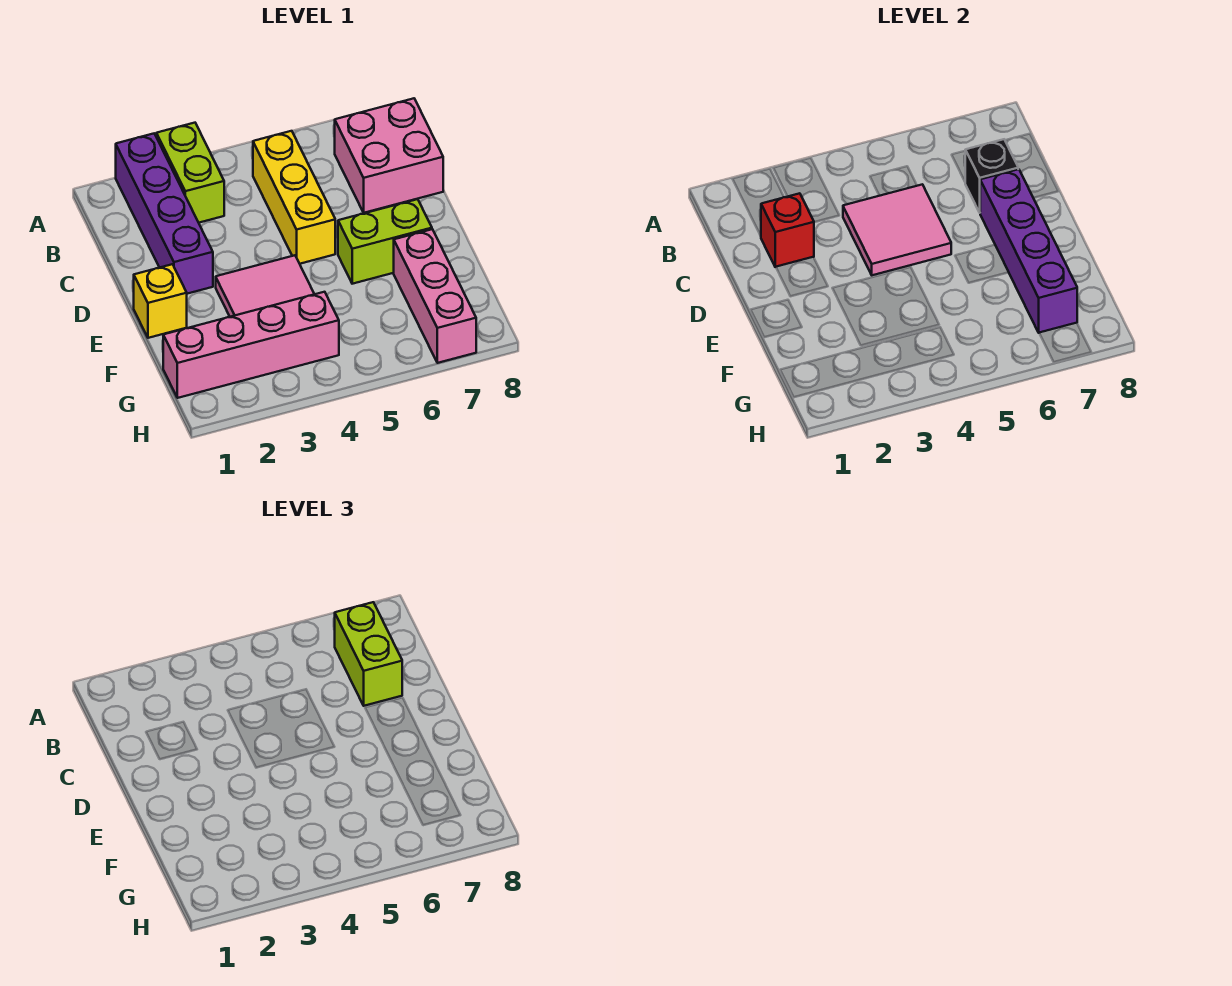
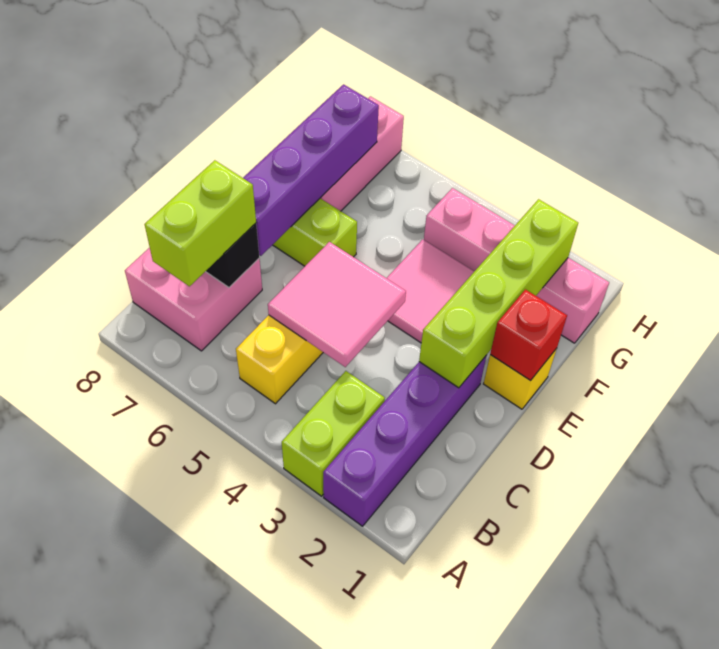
red 1x1 brick [761,193,814,267] -> red 1x1 brick moved to [490,289,567,381]
none -> lime 1x4 brick [419,199,578,388]

